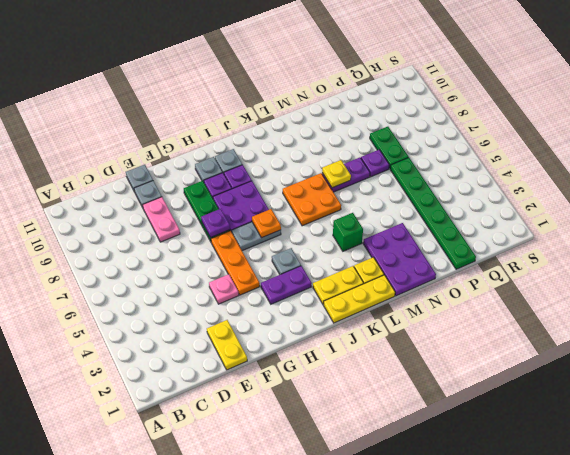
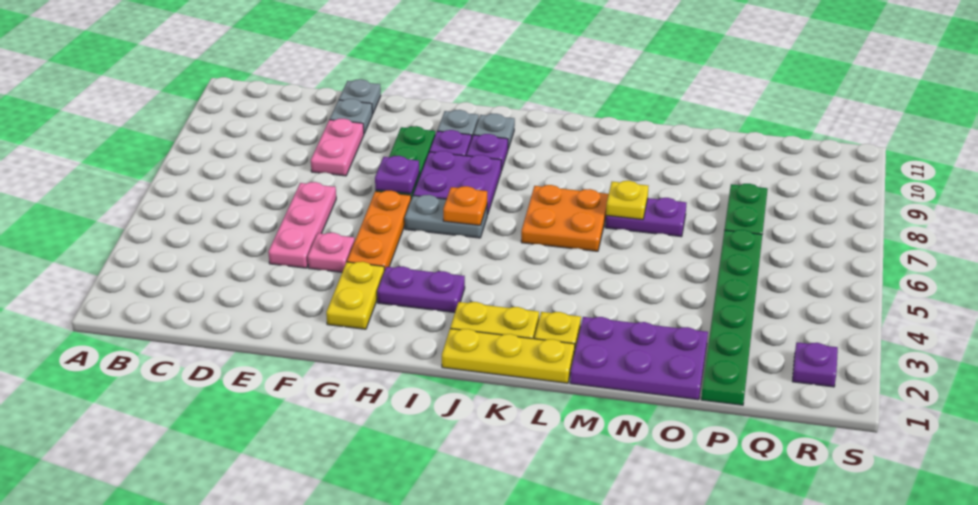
yellow 1x2 plate [207,320,247,370] -> yellow 1x2 plate moved to [326,262,385,329]
none -> pink 1x3 plate [268,182,336,268]
grey 1x1 plate [272,248,301,274] -> none
green 1x1 brick [333,213,363,251] -> none
purple 2x3 plate [363,223,436,296] -> purple 2x3 plate turned to [570,317,708,400]
purple 1x1 plate [361,150,389,177] -> purple 1x1 plate moved to [792,342,838,387]

